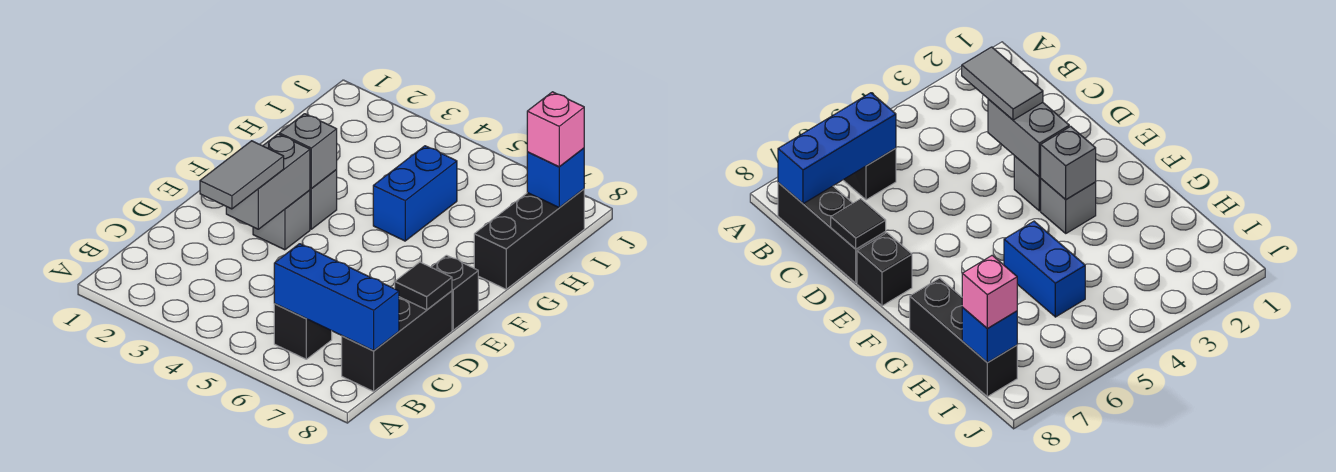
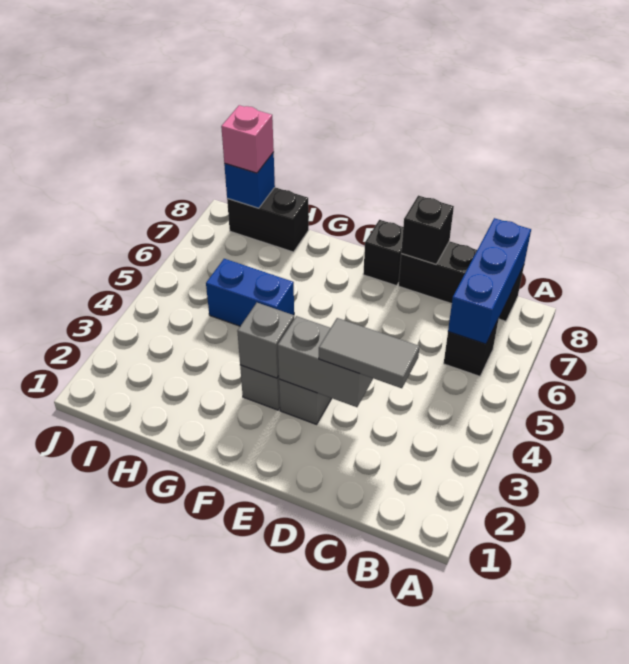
black 1x1 tile [395,262,452,310] -> black 1x1 brick [401,195,454,264]
black 1x3 brick [474,189,584,289] -> black 1x2 brick [227,187,309,252]

